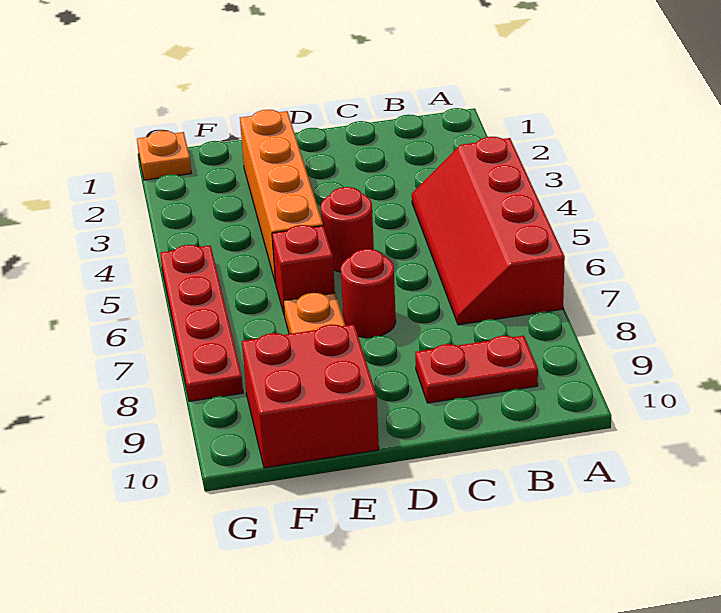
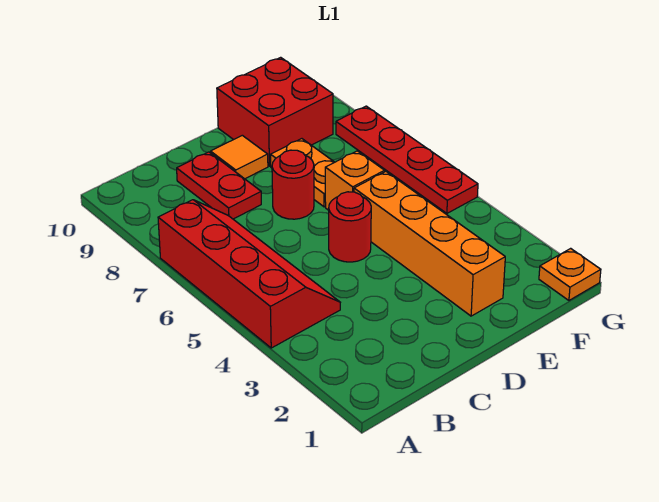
red 1x2 plate [415,336,538,403] -> red 1x2 plate turned to [177,152,261,219]
none -> orange 1x1 tile [211,135,268,179]
red 1x1 brick [272,225,335,313] -> orange 1x1 brick [325,151,385,210]

